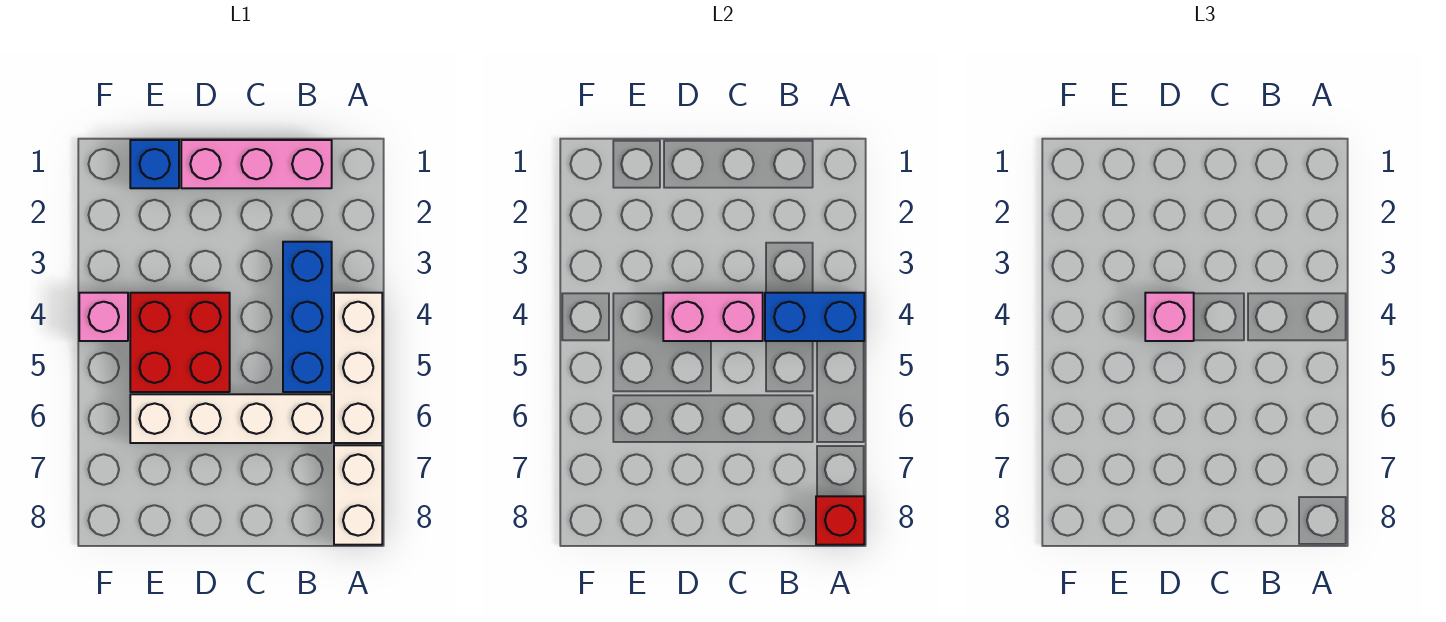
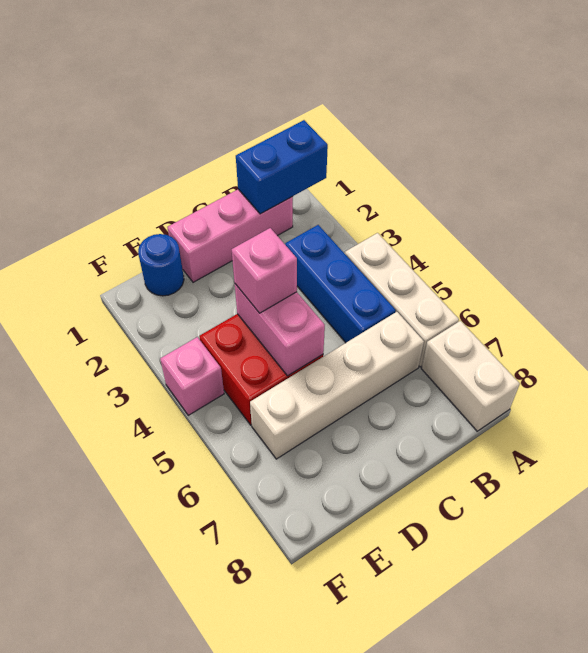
blue 1x2 brick [765,293,864,341] -> blue 1x2 brick moved to [236,120,328,214]
red 1x1 brick [816,496,864,545] -> none
pink 1x2 brick [663,293,763,341] -> pink 1x2 brick turned to [235,284,325,376]
blue 1x1 brick [130,140,179,188] -> blue 1x1 round brick [138,234,184,296]

